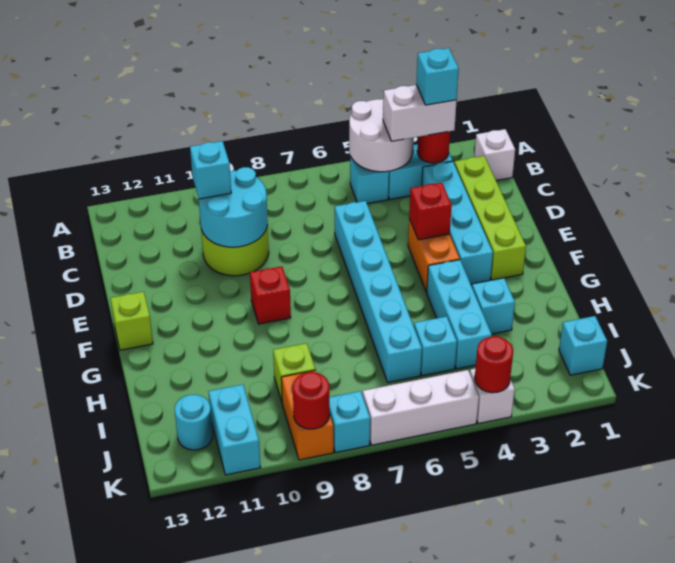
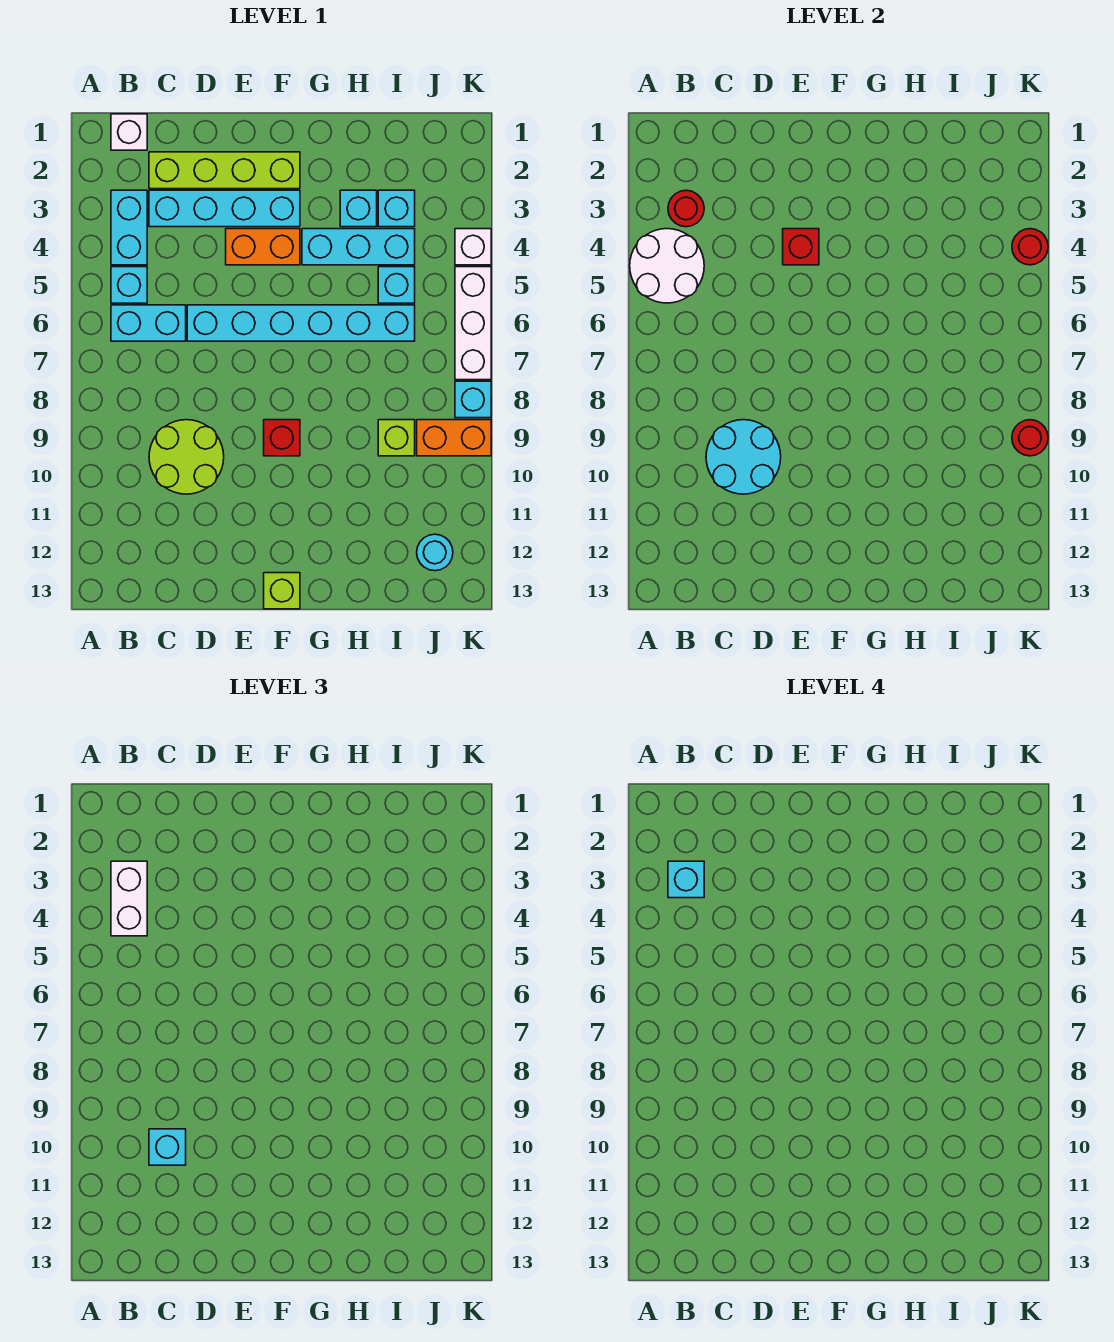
cyan 1x1 brick [559,316,607,375] -> cyan 1x1 brick moved to [378,190,415,227]
cyan 1x2 brick [208,384,261,475] -> cyan 1x2 brick moved to [111,305,186,341]

